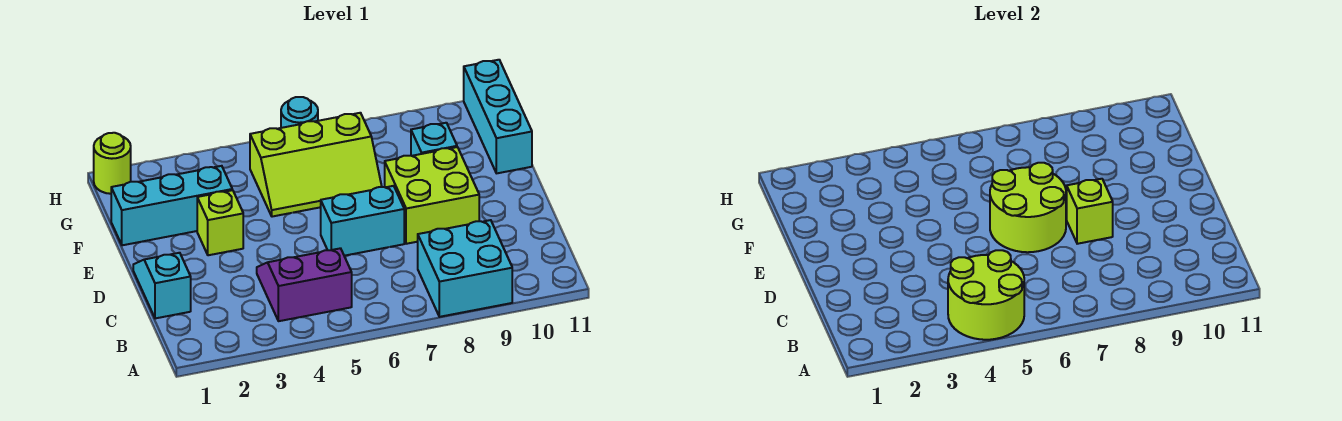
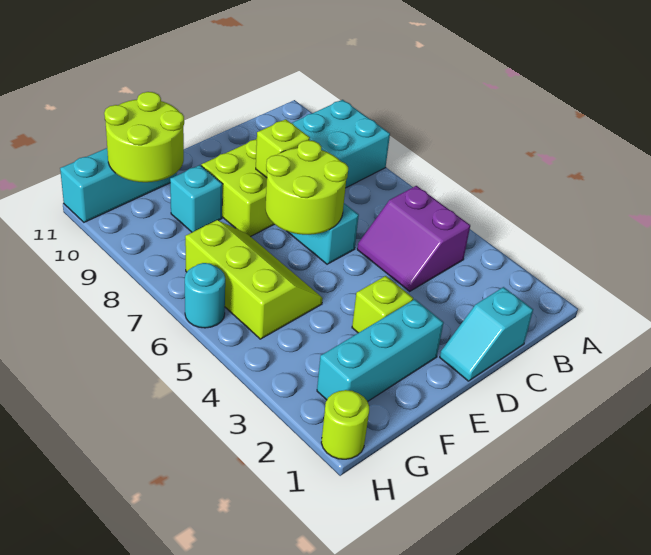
lime 2x2 round brick [948,250,1024,340] -> lime 2x2 round brick moved to [104,92,184,182]
cyan 1x3 brick [111,166,232,245] -> cyan 1x3 brick turned to [317,299,444,401]

